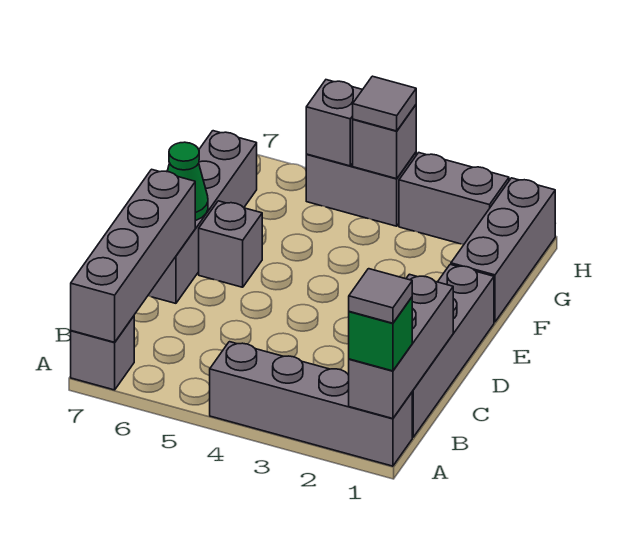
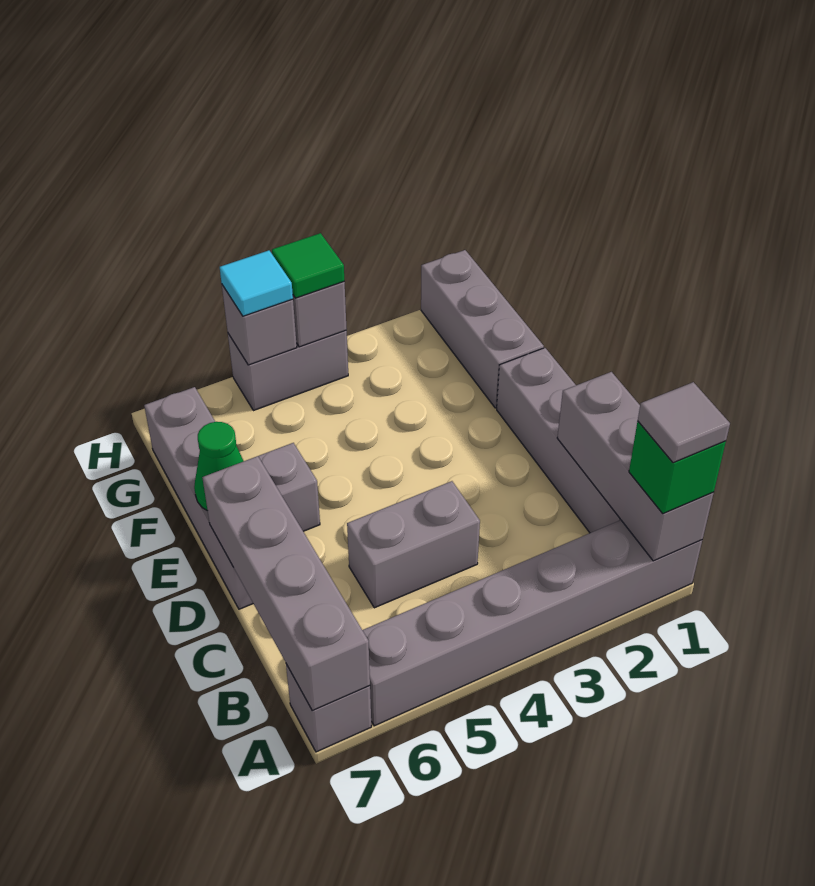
grey 1x4 brick [210,342,412,466] -> grey 1x6 brick [363,520,702,726]
grey 1x2 brick [399,153,509,245] -> grey 1x2 brick moved to [347,481,480,608]
grey 1x1 tile [353,76,416,131] -> green 1x1 tile [272,233,344,298]
none -> cyan 1x1 tile [220,250,293,316]

